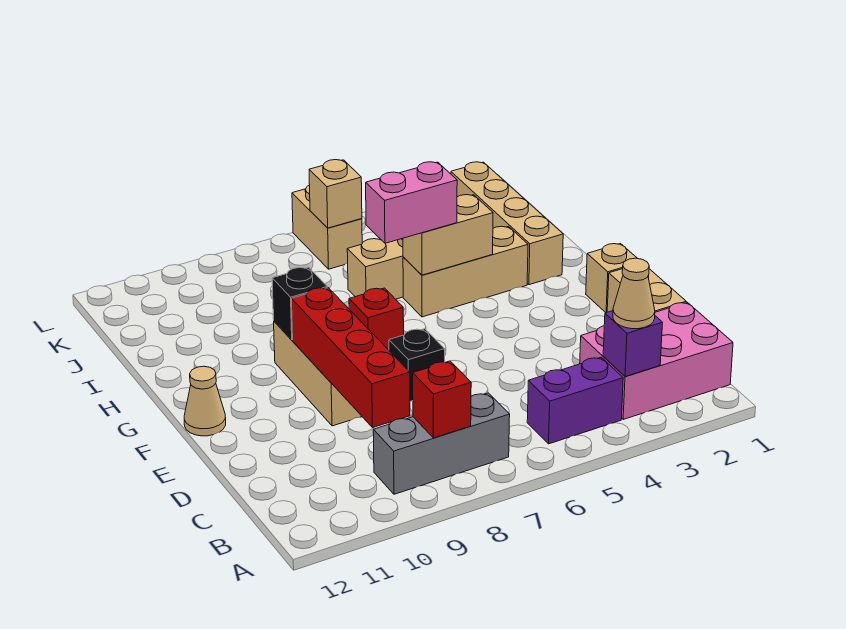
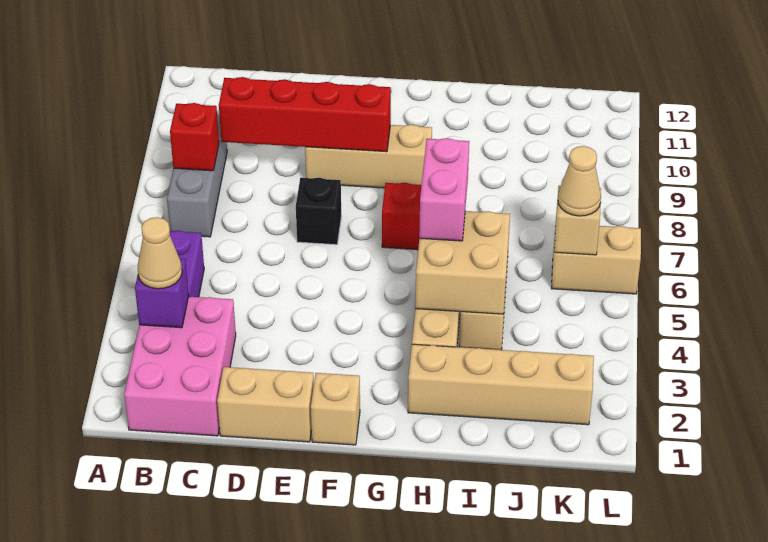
tan 1x1 cone [184,366,226,436] -> tan 1x1 cone moved to [558,146,601,216]
black 1x1 brick [272,267,327,340] -> none
tan 1x2 brick [403,195,493,275] -> tan 2x2 brick [415,211,510,314]

